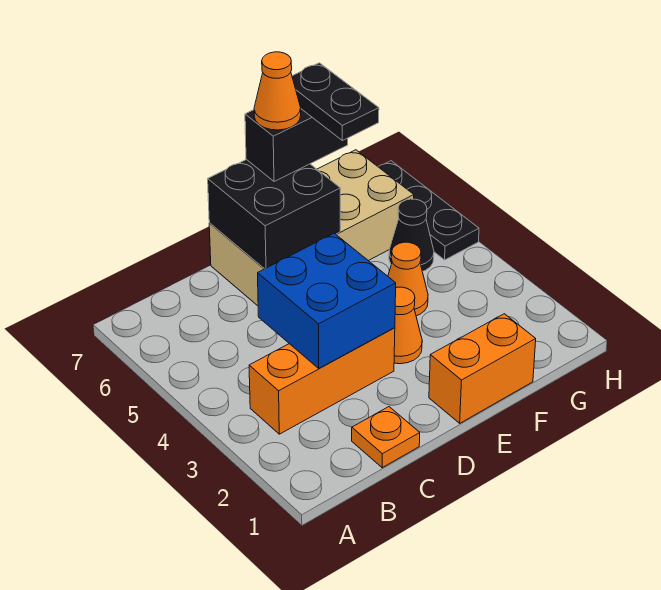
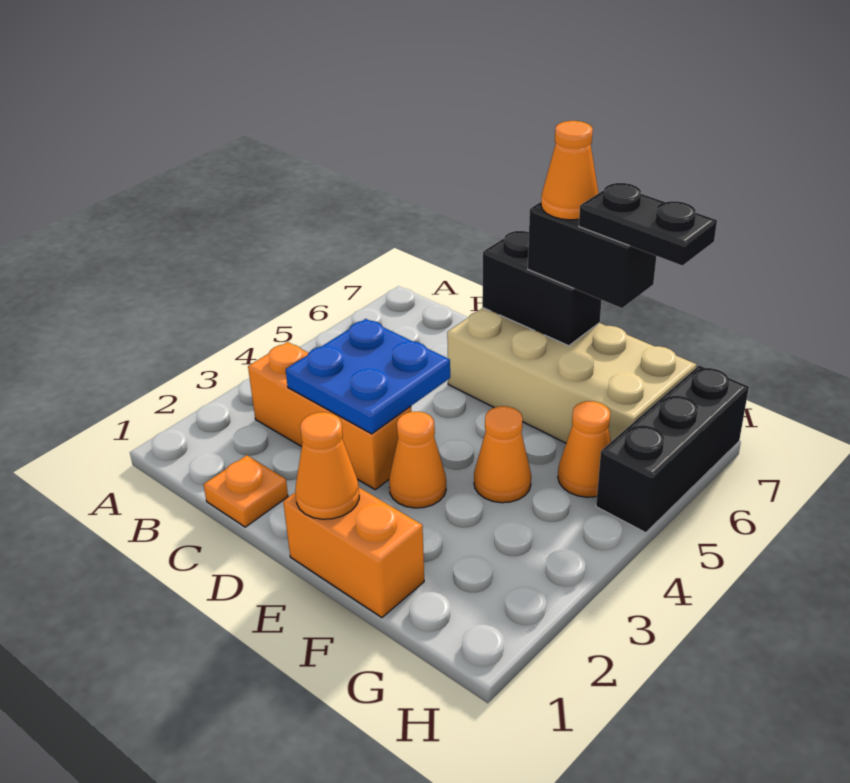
blue 2x2 brick [258,233,396,368] -> blue 2x2 plate [286,319,450,434]
black 2x2 brick [208,159,340,269] -> black 1x2 brick [482,231,602,346]
none -> orange 1x1 cone [295,412,359,519]
black 1x2 plate [292,63,379,141] -> black 1x2 plate turned to [579,183,717,266]
black 1x1 cone [389,199,434,271] -> orange 1x1 cone [558,401,611,497]
black 1x3 plate [378,161,479,260] -> black 1x3 brick [596,365,749,533]

